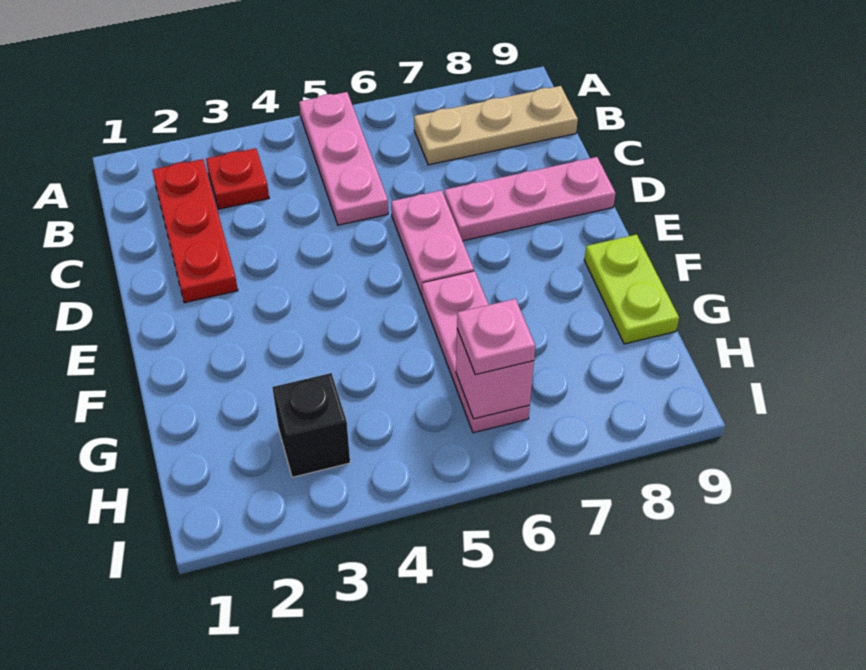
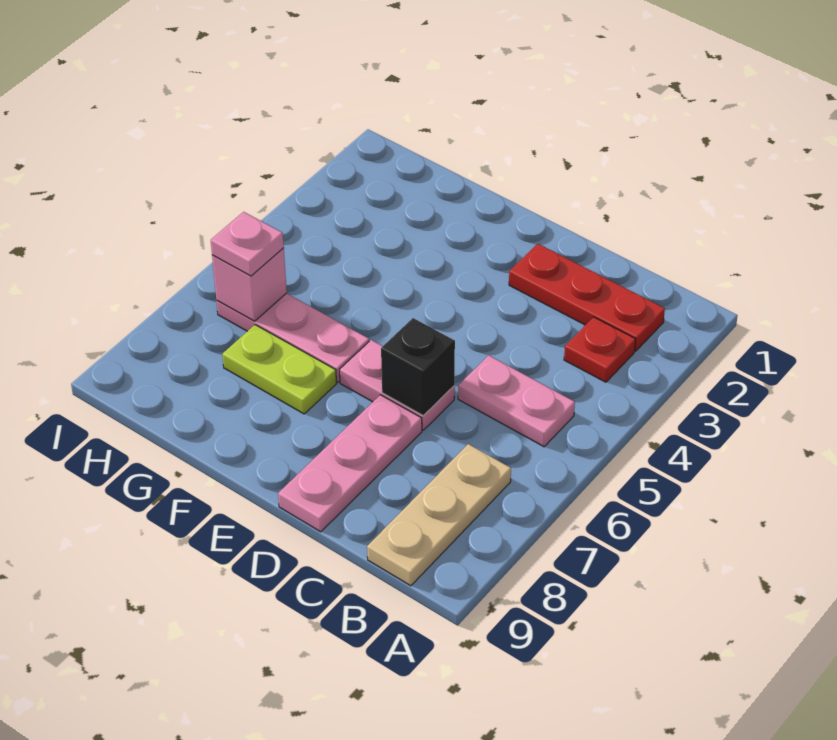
pink 1x3 plate [299,92,388,225] -> pink 1x2 plate [458,355,575,447]
lime 1x2 plate [584,234,679,344] -> lime 1x2 plate moved to [222,325,336,414]
black 1x1 brick [272,373,350,477] -> black 1x1 brick moved to [381,318,455,416]

